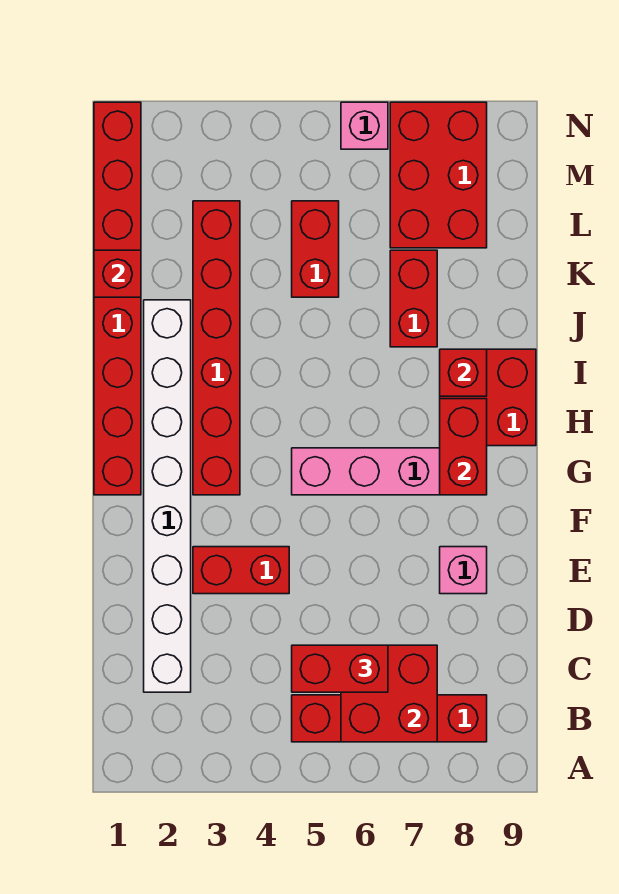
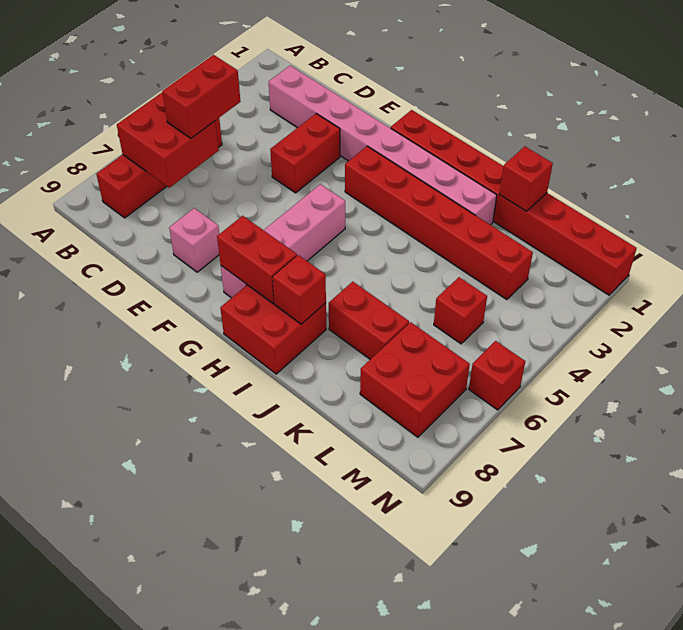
white 1x8 brick [144,300,191,692] -> pink 1x8 brick [269,66,497,225]
red 1x2 brick [292,201,339,297] -> red 1x1 brick [434,277,487,344]
red 2x3 brick [390,102,487,248] -> red 2x2 brick [360,322,470,437]
pink 1x1 brick [341,102,388,149] -> red 1x1 brick [469,341,525,410]

